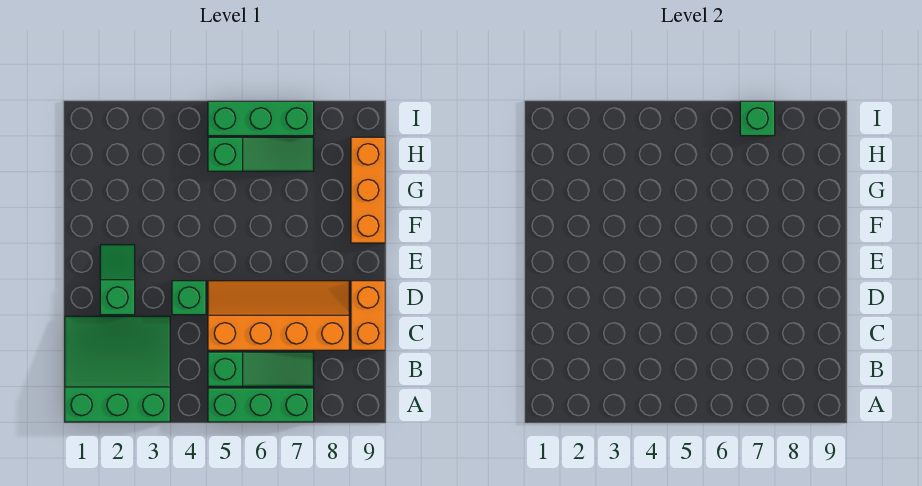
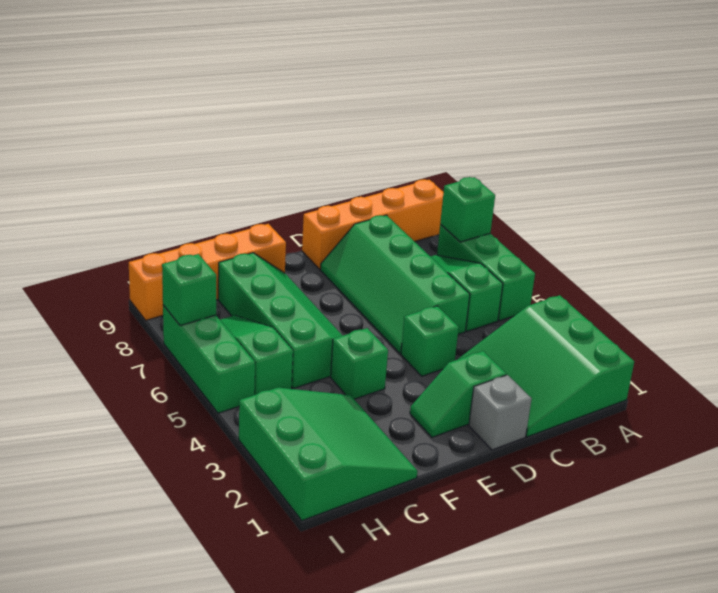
none -> green 1x1 brick [440,177,495,242]
orange 2x4 slope [208,281,349,350] -> green 2x4 slope [320,215,470,353]
orange 1x2 brick [351,281,385,350] -> orange 1x4 brick [302,179,444,269]
none -> grey 1x1 brick [469,375,532,450]
none -> green 1x1 brick [331,328,388,399]
none -> green 2x4 slope [218,253,343,388]
orange 1x3 brick [351,137,385,243] -> orange 1x4 brick [129,224,286,320]
none -> green 3x3 slope [239,388,418,521]

